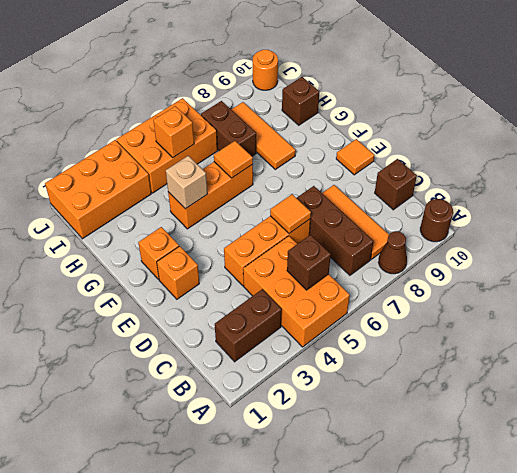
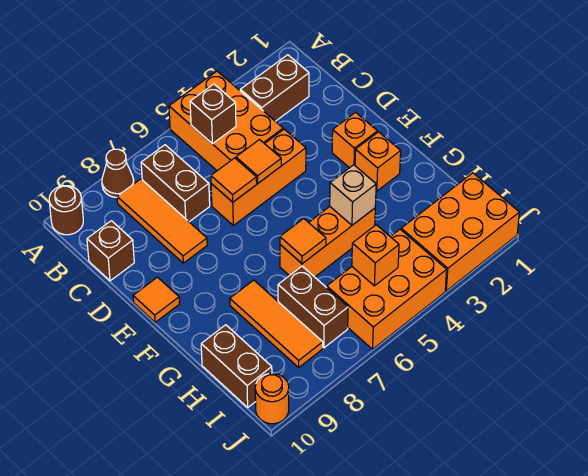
brown 1x3 brick [297,186,374,275] -> brown 1x2 brick [141,145,210,222]
none -> orange 1x1 tile [236,140,281,183]
brown 1x1 brick [282,77,319,125] -> brown 1x2 brick [201,325,272,407]

